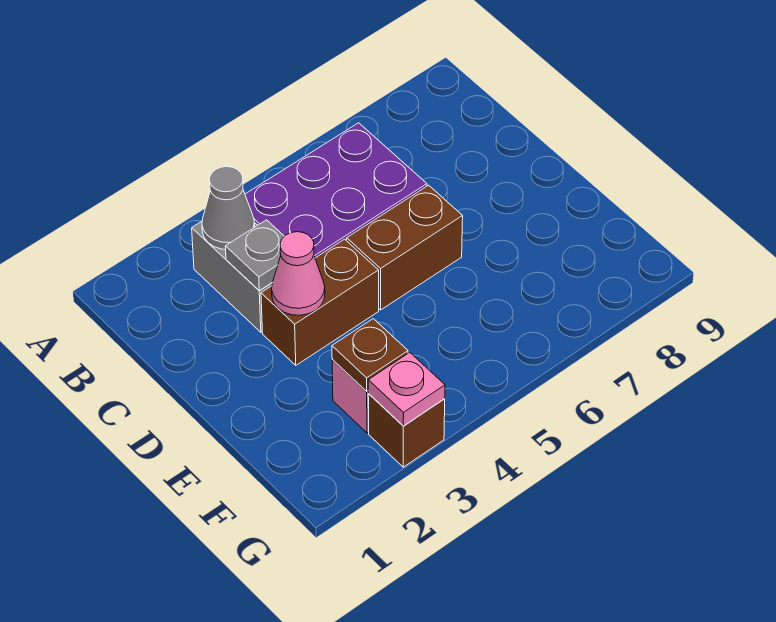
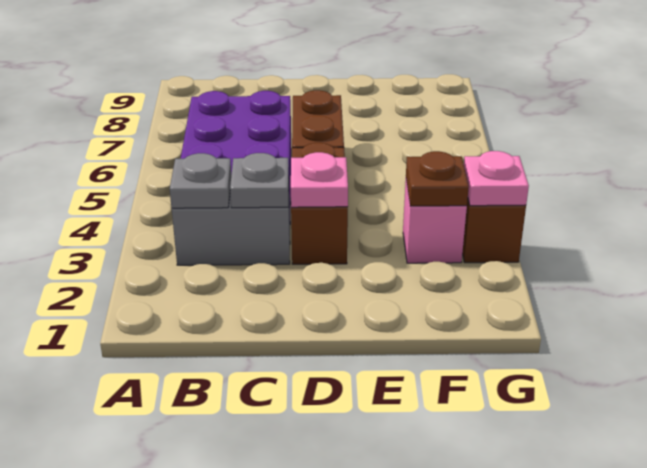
grey 1x1 cone [202,167,255,249] -> grey 1x1 plate [170,153,231,208]
pink 1x1 cone [272,232,325,315] -> pink 1x1 plate [291,152,348,207]

